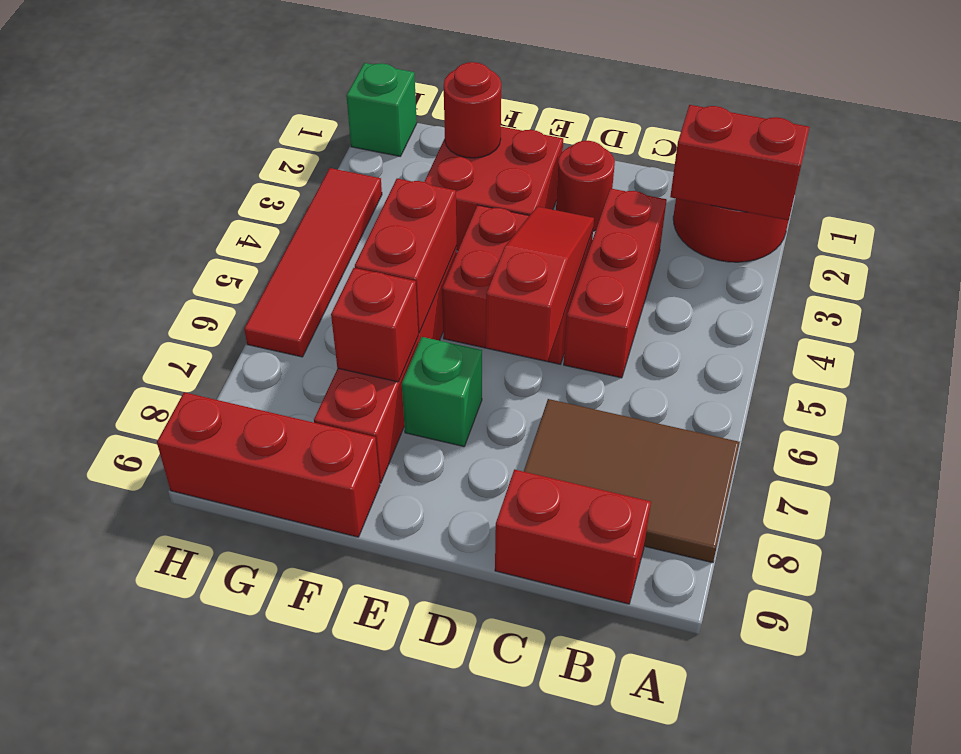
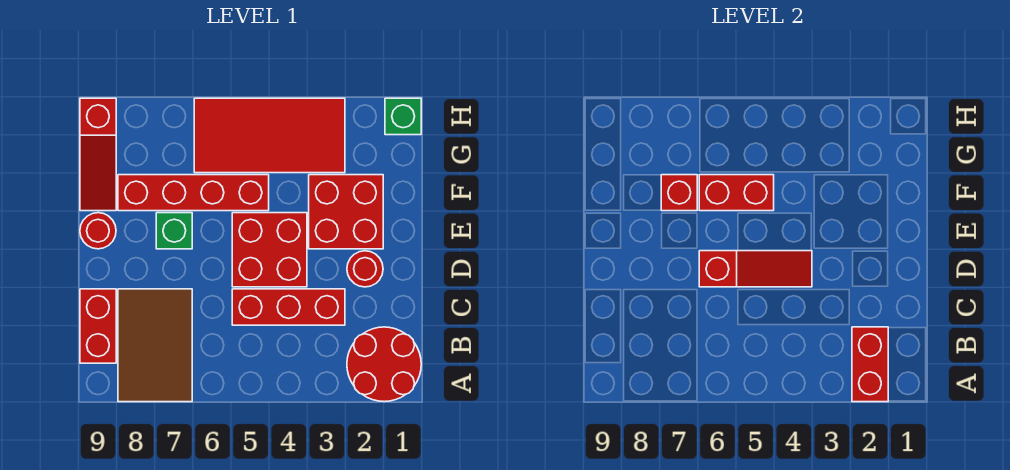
red 1x1 round brick [444,62,501,158] -> red 1x1 round brick moved to [80,213,116,249]
red 1x3 brick [157,392,380,537] -> red 1x3 slope [80,98,116,211]
red 1x4 tile [244,168,382,357] -> red 2x4 tile [194,98,345,173]

